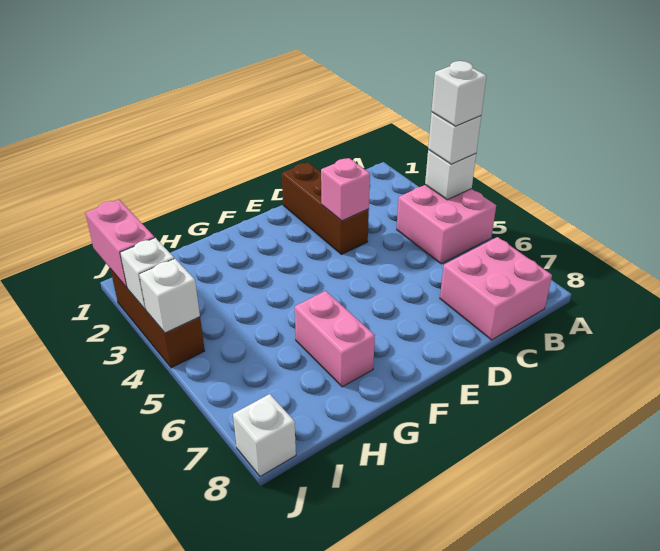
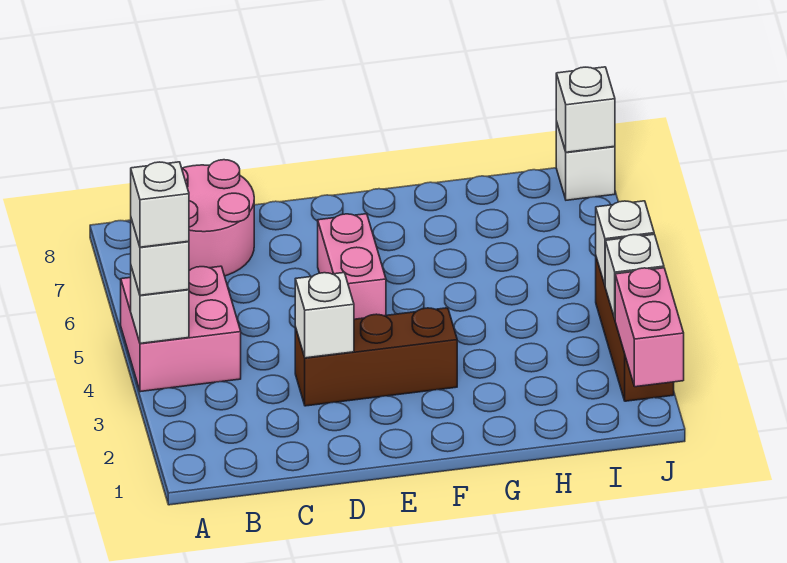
pink 2x2 brick [440,237,552,340] -> pink 2x2 round brick [182,160,254,276]
brown 1x3 brick [282,162,369,254] -> brown 1x3 brick turned to [295,308,457,406]
pink 1x1 brick [321,158,370,221] -> white 1x1 brick [295,272,354,358]
pink 1x2 brick [295,291,375,387] -> pink 1x2 brick moved to [318,214,386,319]
none -> white 1x1 brick [556,67,615,152]

